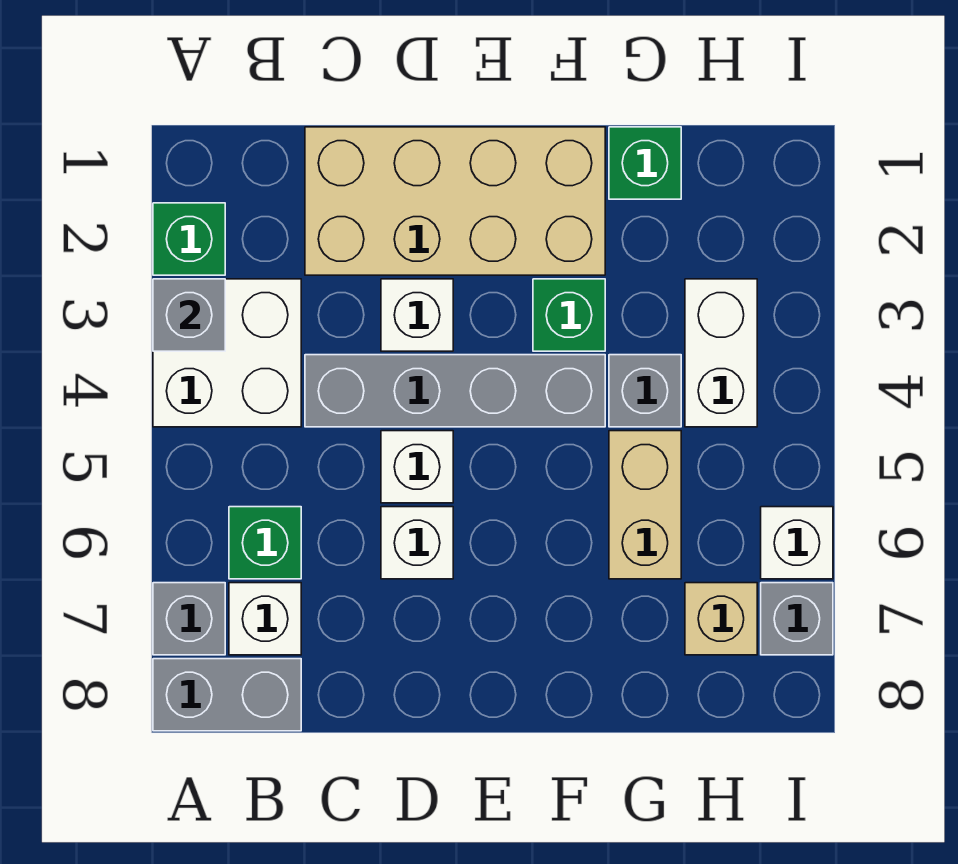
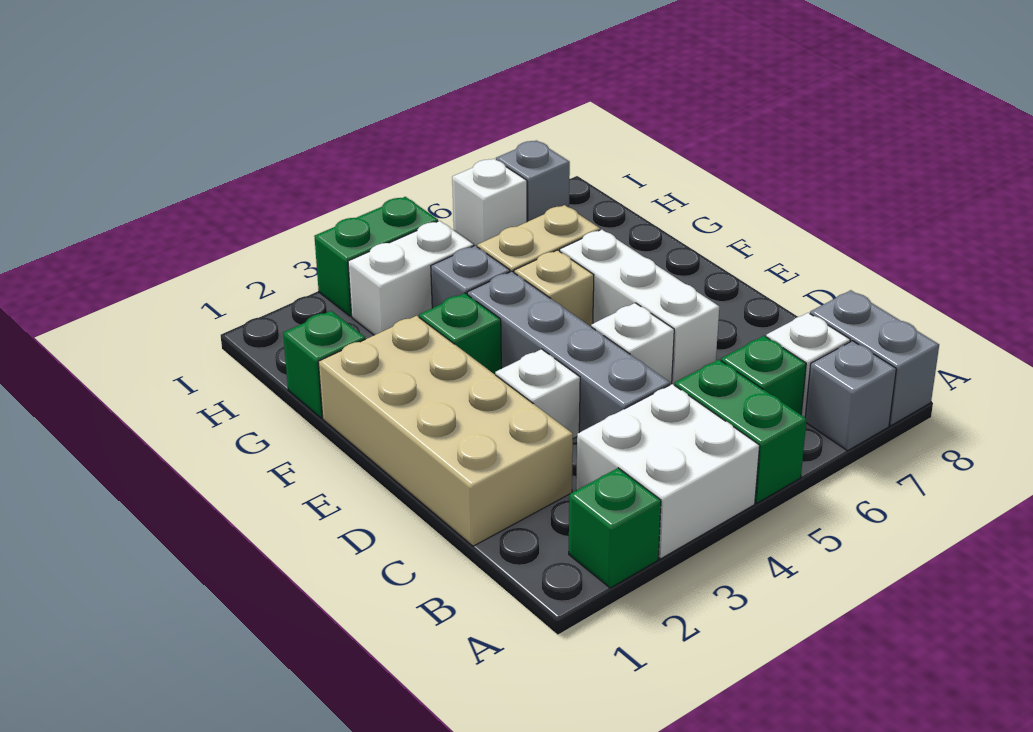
grey 1x1 brick [153,279,225,351] -> none
none -> green 1x2 brick [674,360,807,503]
white 1x1 brick [381,507,453,579] -> white 1x3 brick [560,230,719,385]
tan 1x1 brick [685,583,757,655] -> tan 1x1 brick moved to [514,250,594,326]
none -> green 1x2 brick [314,197,438,316]

